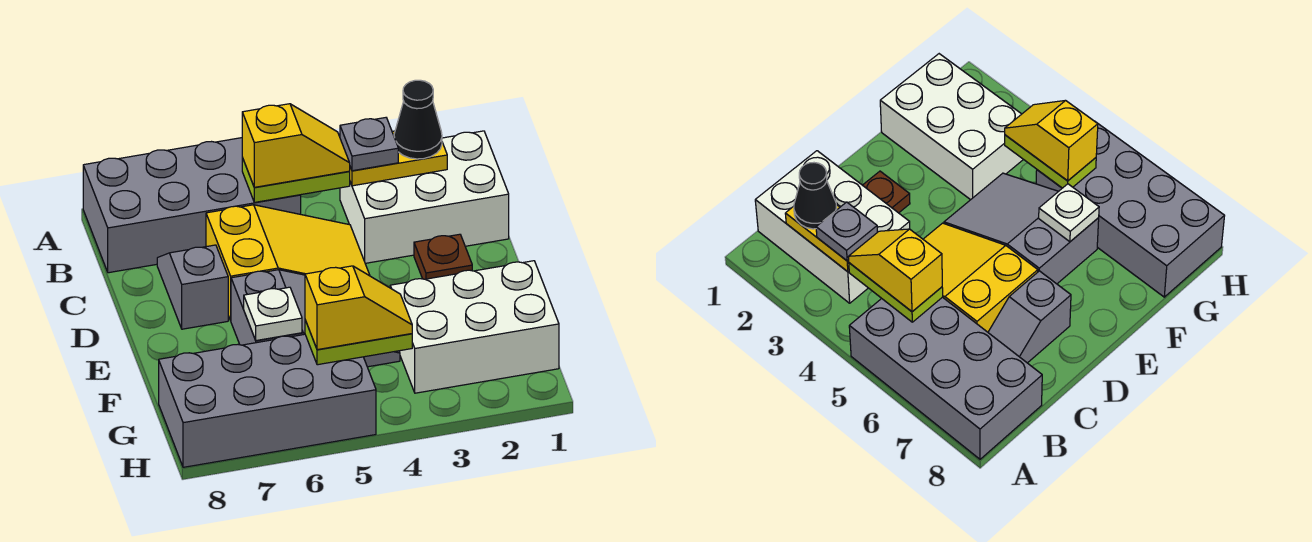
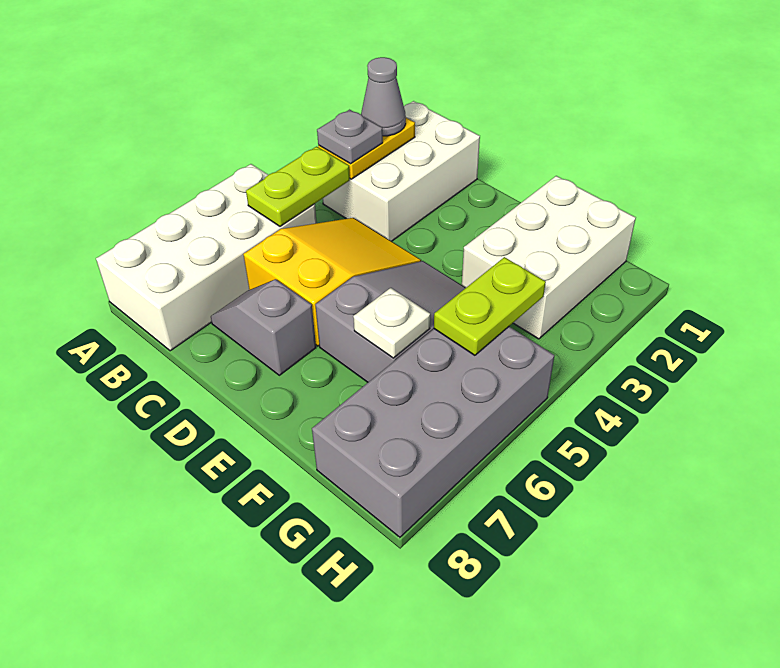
grey 2x4 brick [83,138,301,273] -> white 2x4 brick [96,164,317,351]
black 1x1 cone [394,80,442,159] -> grey 1x1 cone [361,57,406,136]
yellow 1x2 slope [242,104,350,187] -> none
brown 1x1 plate [414,234,472,279] -> none
yellow 1x2 slope [305,266,412,350] -> none

